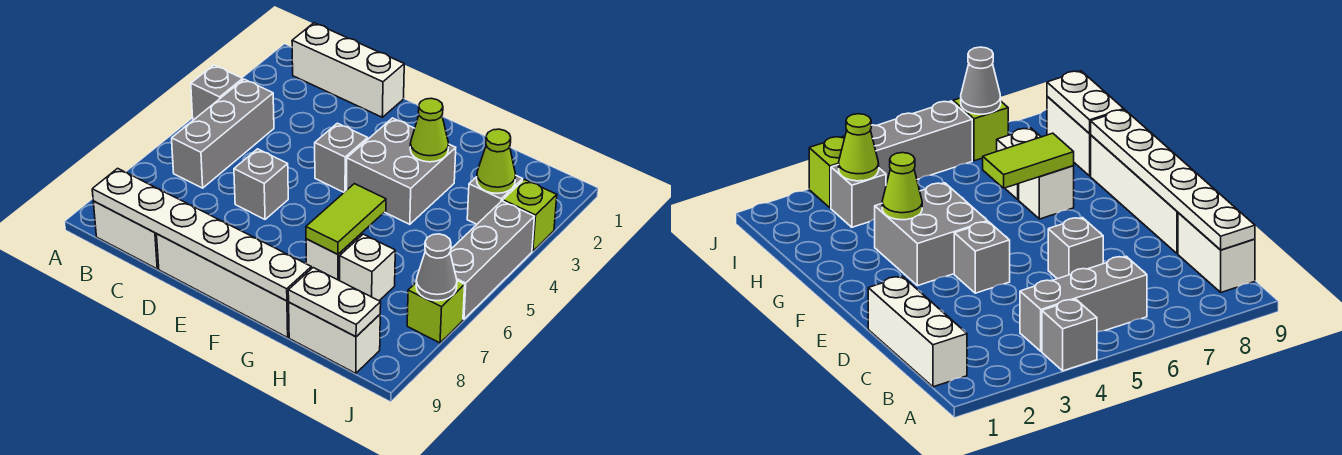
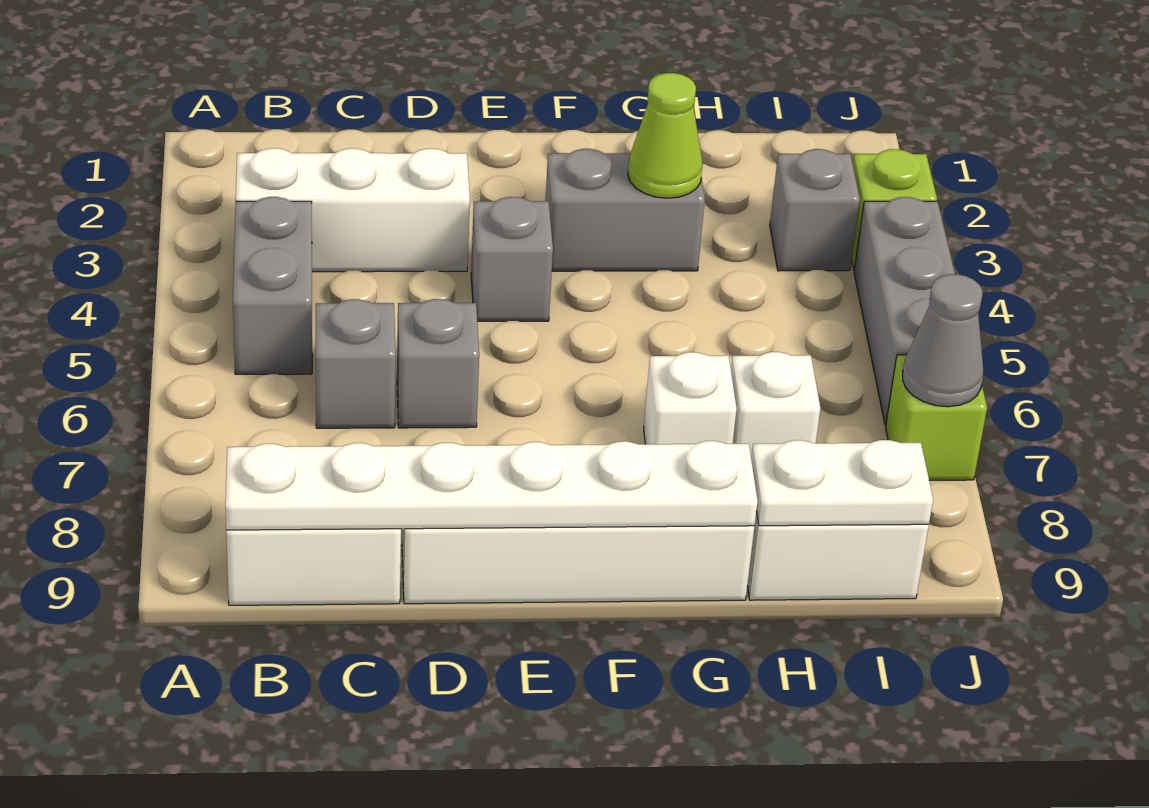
grey 1x1 brick [191,65,243,119] -> grey 1x1 brick moved to [316,299,396,428]
white 1x3 brick [292,23,404,117] -> white 1x3 brick moved to [236,148,470,272]
grey 1x3 brick [172,79,274,188] -> grey 1x2 brick [233,197,312,374]
grey 2x2 brick [347,118,456,224] -> grey 1x2 brick [545,149,705,271]
lime 1x2 tile [306,184,386,254] -> none
lime 1x1 cone [477,129,516,193] -> none

